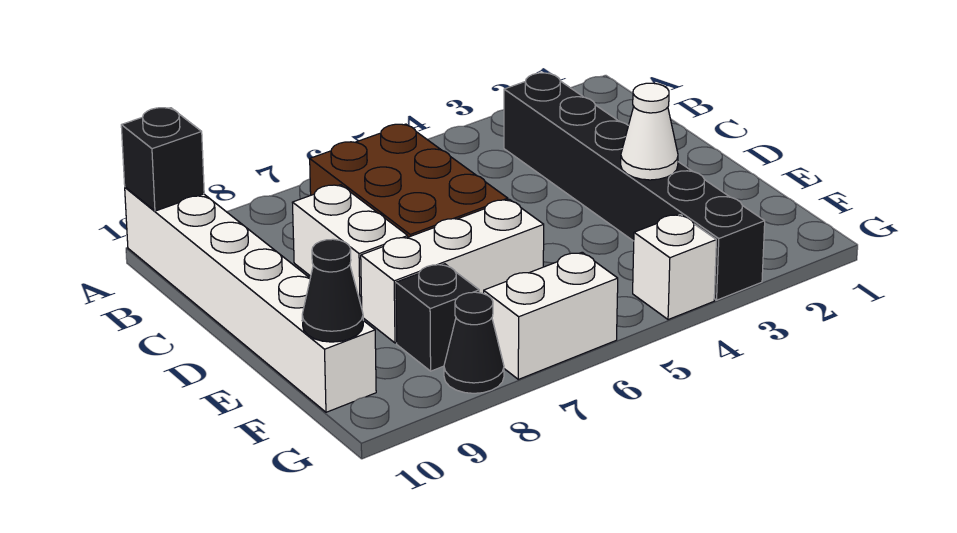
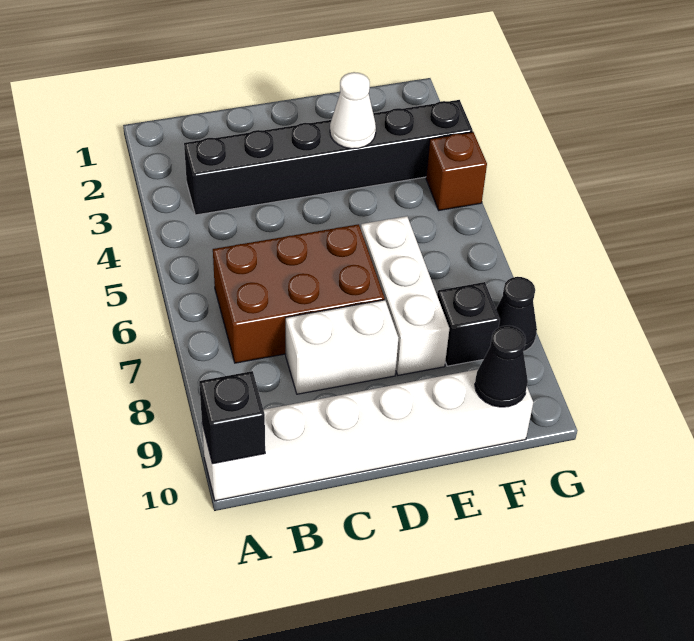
white 1x1 brick [633,215,716,320] -> brown 1x1 brick [426,132,487,210]
white 1x2 brick [484,252,618,379] -> none

